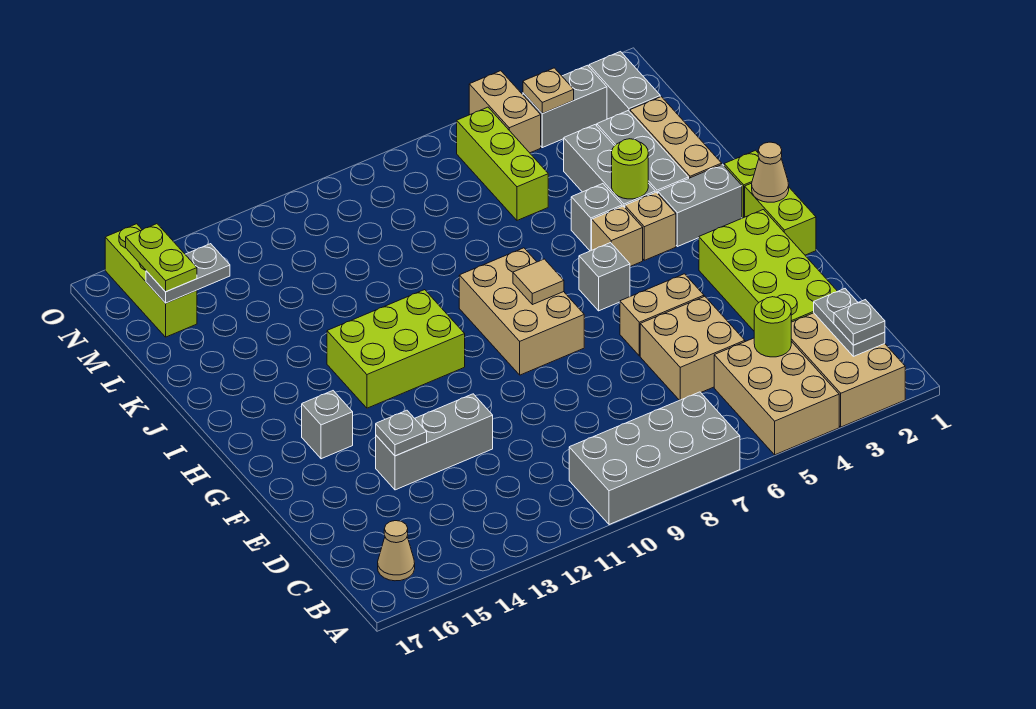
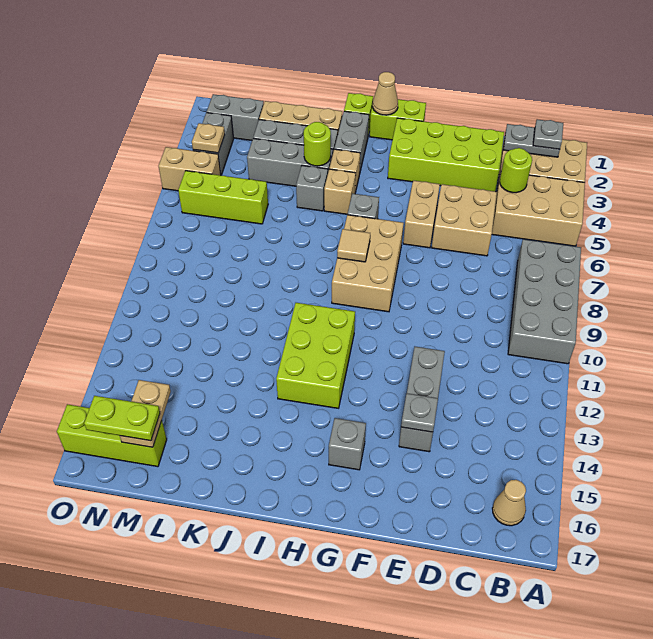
tan 2x3 brick [459,248,584,375] -> tan 2x3 brick turned to [332,215,404,312]
grey 1x2 plate [146,244,230,303] -> tan 1x2 plate [120,380,171,447]

